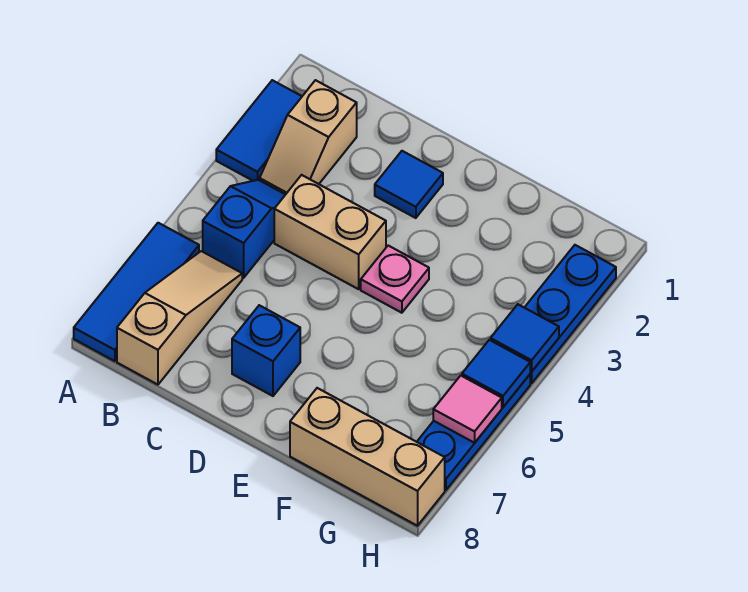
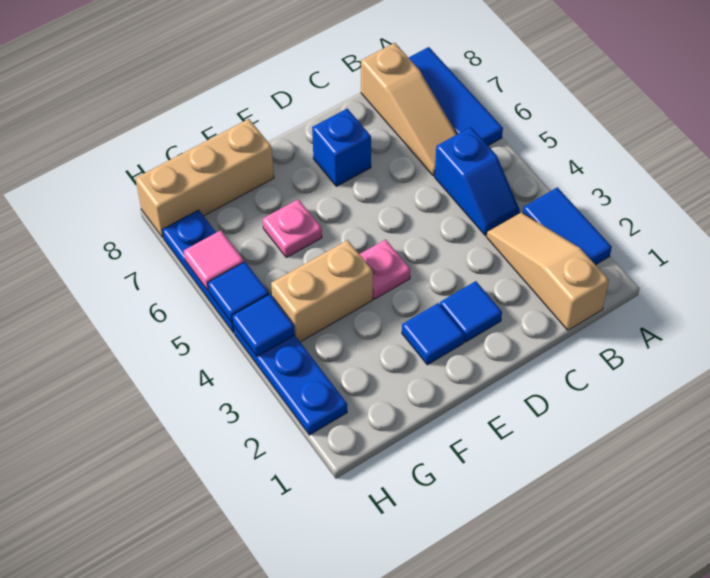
tan 1x2 slope [260,80,357,195] -> tan 1x3 slope [487,212,609,330]
tan 1x2 brick [274,175,386,289] -> tan 1x2 brick moved to [271,240,373,342]
none -> blue 1x1 tile [402,303,464,365]
none -> pink 1x1 plate [263,199,322,257]

